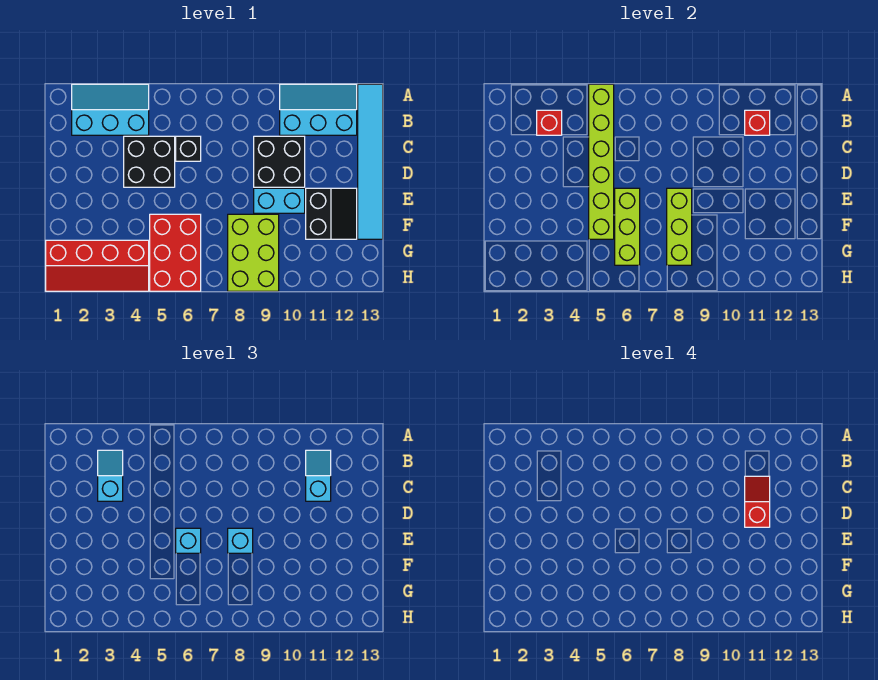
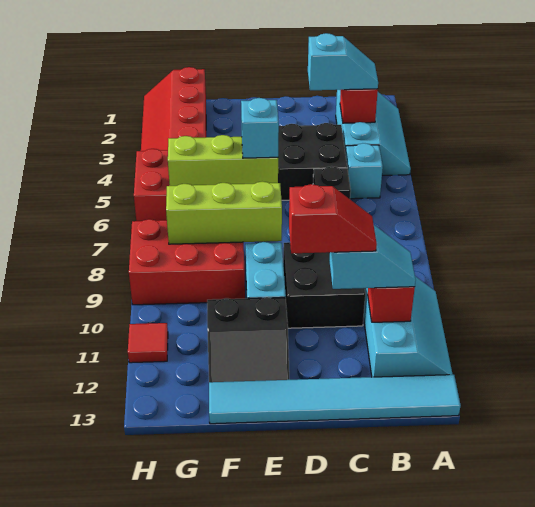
lime 1x6 brick [589,84,614,239] -> none
cyan 1x1 brick [228,528,253,553] -> cyan 1x1 brick moved to [346,143,383,199]
lime 2x3 brick [228,214,279,291] -> red 2x3 brick [129,219,245,305]
none -> red 1x1 tile [128,323,168,363]

